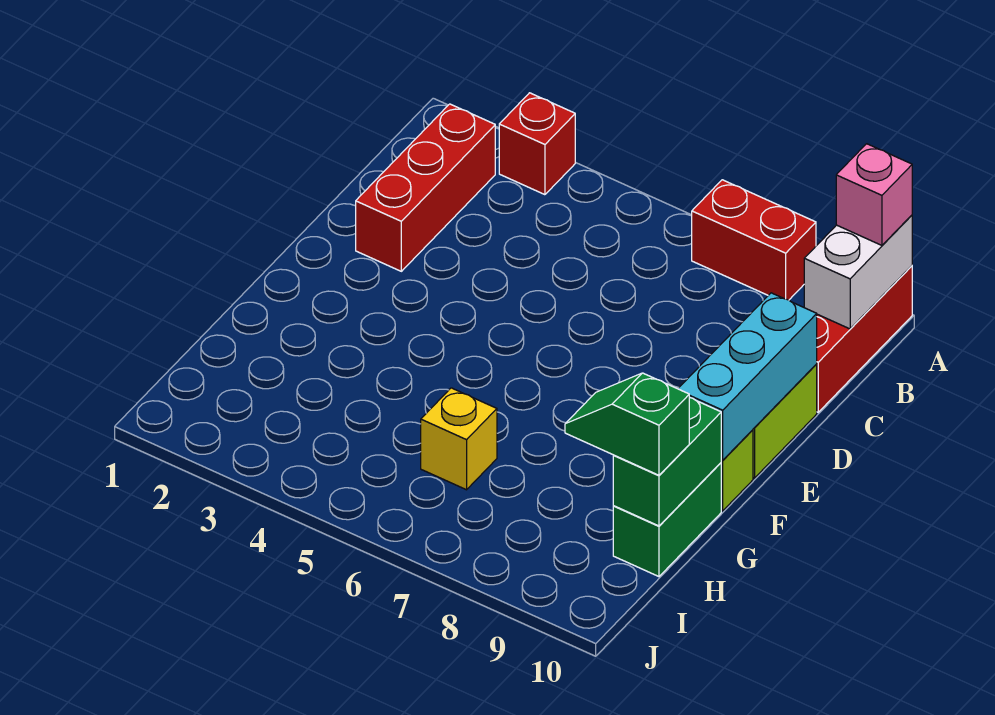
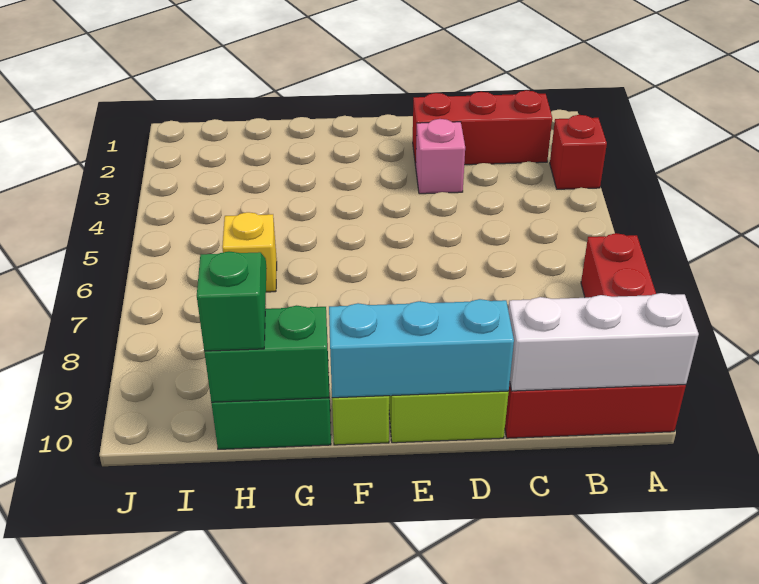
white 1x2 brick [804,215,912,329] -> white 1x3 brick [508,293,699,391]
pink 1x1 brick [836,144,912,245] -> pink 1x1 brick moved to [416,119,465,194]

